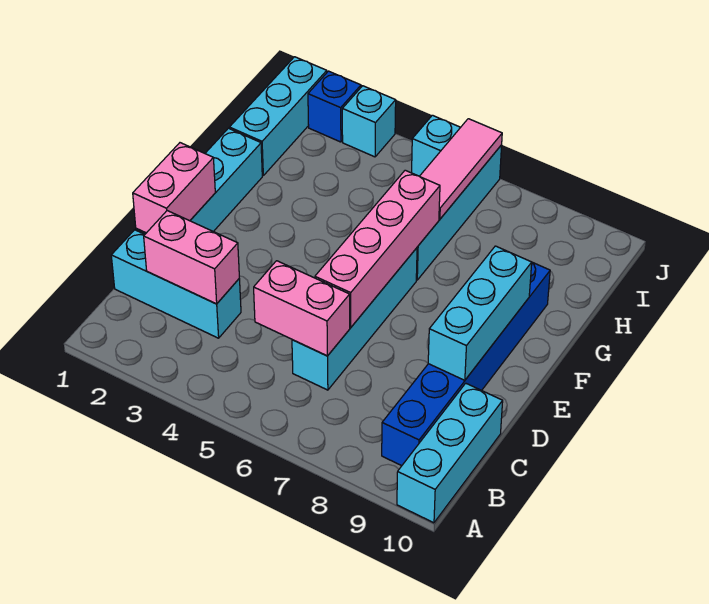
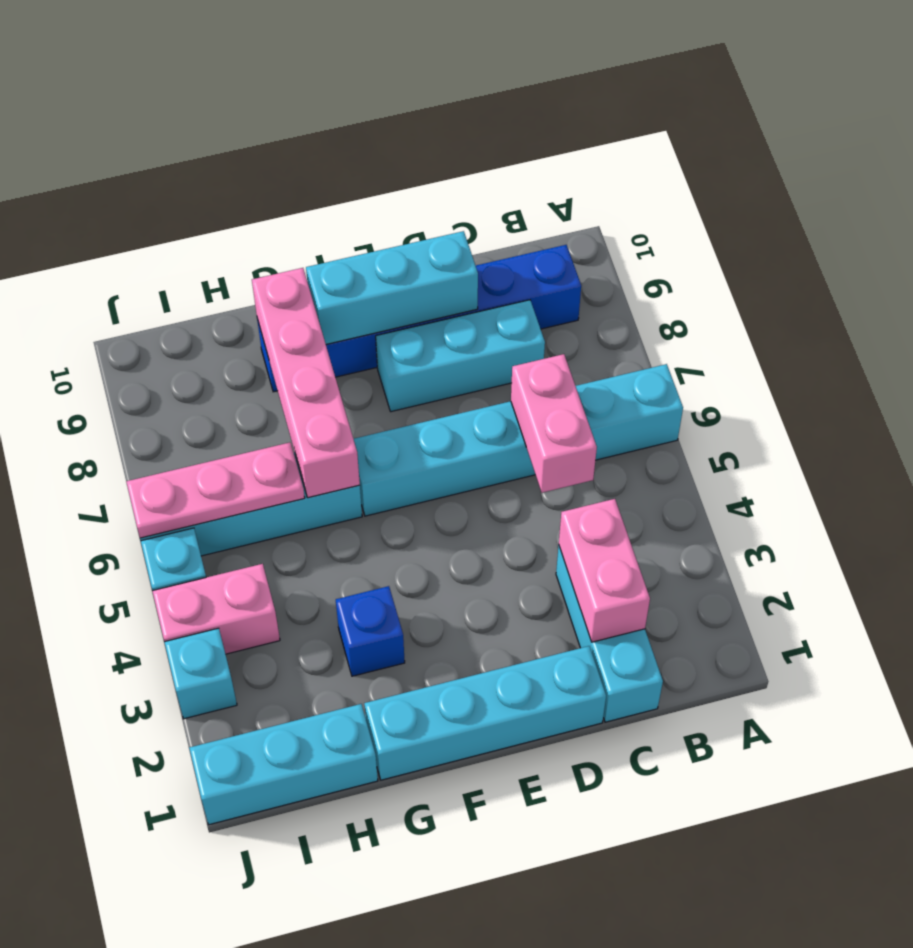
cyan 1x3 brick [397,383,503,523] -> cyan 1x3 brick moved to [376,300,545,412]
cyan 1x4 brick [292,248,417,390] -> cyan 1x6 brick [354,364,683,516]
pink 1x2 brick [133,143,215,233] -> pink 1x2 brick moved to [152,564,280,654]
pink 1x4 brick [315,170,440,327] -> pink 1x4 brick turned to [252,268,360,498]
pink 1x3 tile [420,119,502,219] -> pink 1x3 plate [126,442,305,538]
blue 1x1 brick [308,71,361,142] -> blue 1x1 brick moved to [336,586,405,676]

